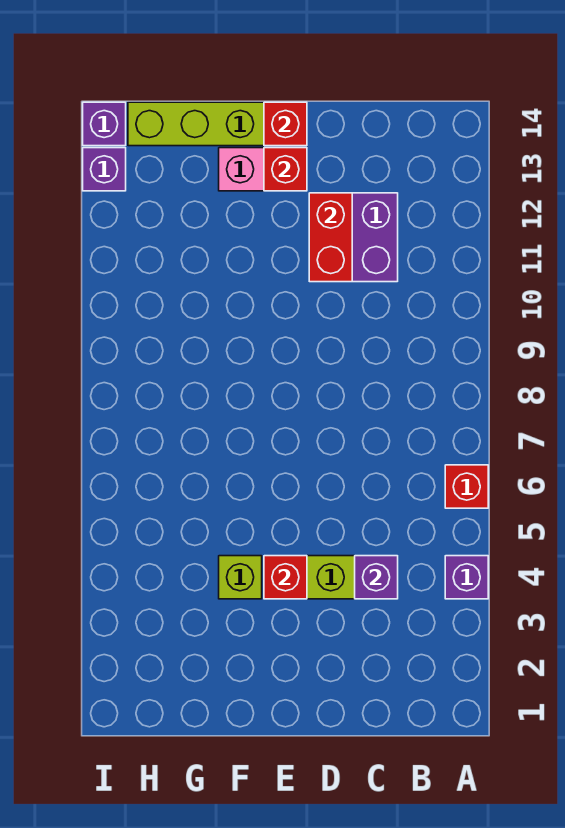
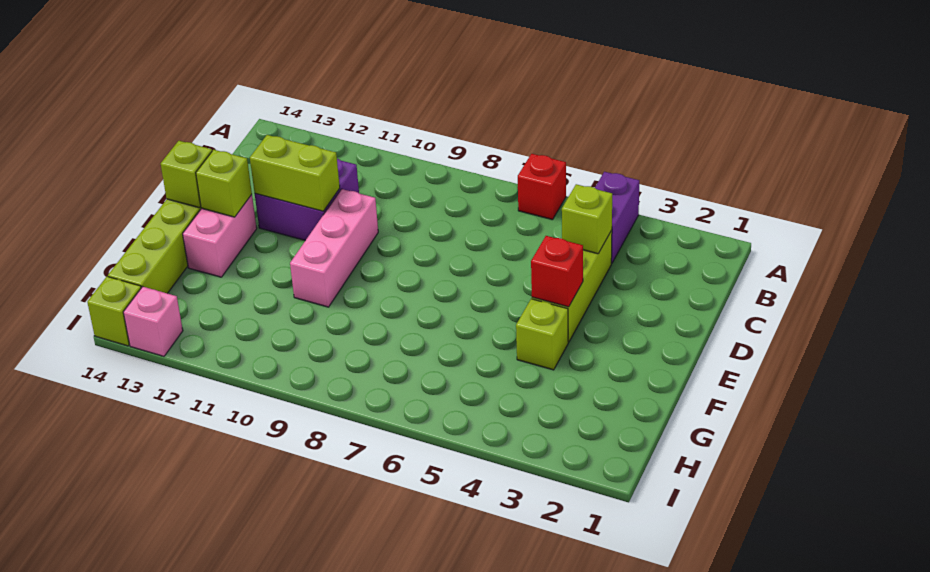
purple 1x1 brick [445,556,488,599] -> purple 1x2 brick [595,172,639,263]
purple 1x1 brick [355,556,398,599] -> lime 1x1 brick [562,184,612,254]
none -> pink 1x3 brick [290,189,378,307]
red 1x2 brick [309,193,352,282] -> lime 1x2 brick [250,135,340,211]
red 1x1 brick [264,148,307,191] -> lime 1x1 brick [196,150,252,217]
red 1x1 brick [264,102,307,146] -> lime 1x1 brick [161,141,212,208]
purple 1x1 brick [83,148,126,191] -> pink 1x1 brick [123,287,183,356]
purple 1x1 brick [83,102,126,146] -> lime 1x1 brick [87,277,141,346]

